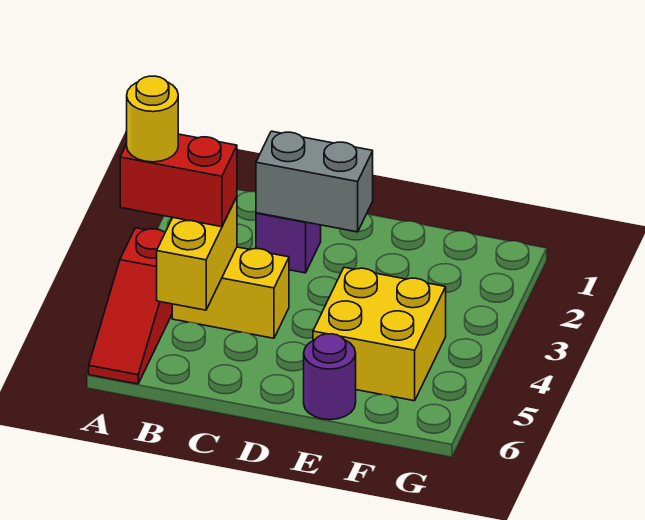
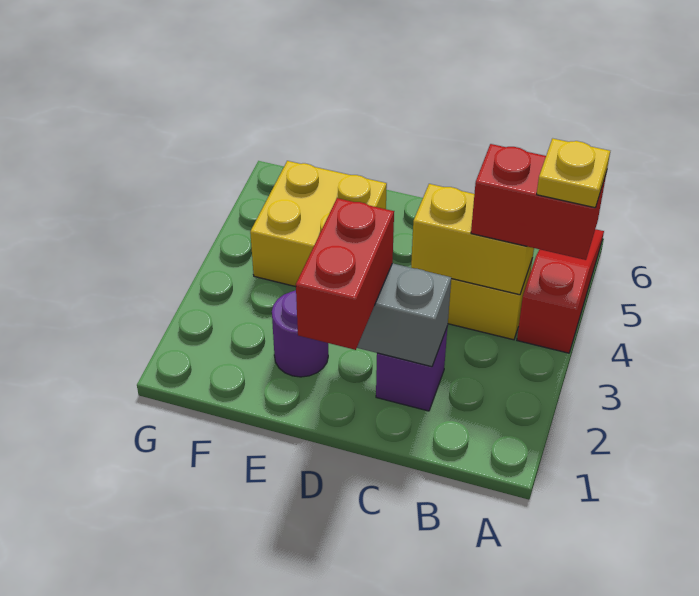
yellow 1x1 round brick [127,76,178,162] -> yellow 1x1 plate [537,138,610,208]
yellow 1x2 brick [157,197,237,310] -> yellow 1x2 brick turned to [411,184,534,295]
none -> red 1x2 brick [296,198,394,350]
purple 1x1 round brick [304,334,356,420] -> purple 1x1 round brick moved to [272,290,328,377]

